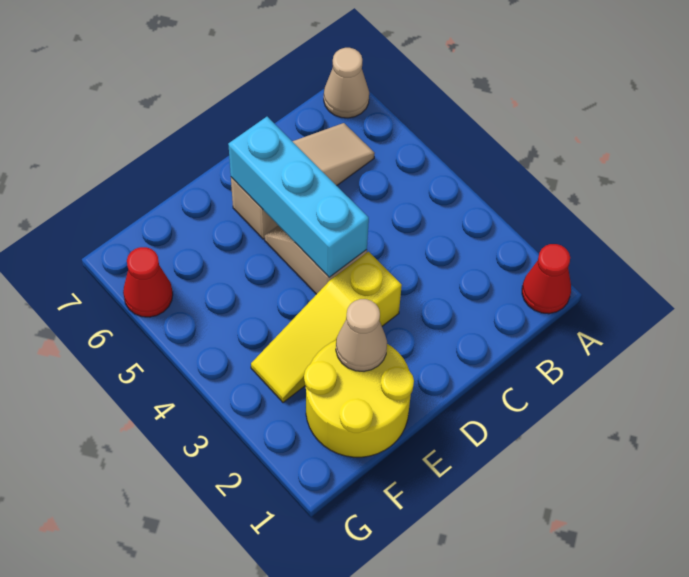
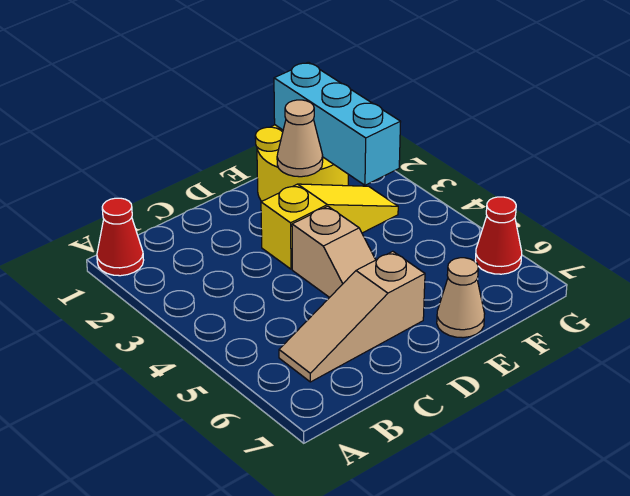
tan 1x1 cone [324,48,369,118] -> tan 1x1 cone moved to [437,258,485,338]
cyan 1x3 brick [228,117,369,277] -> cyan 1x3 brick moved to [274,62,401,185]

